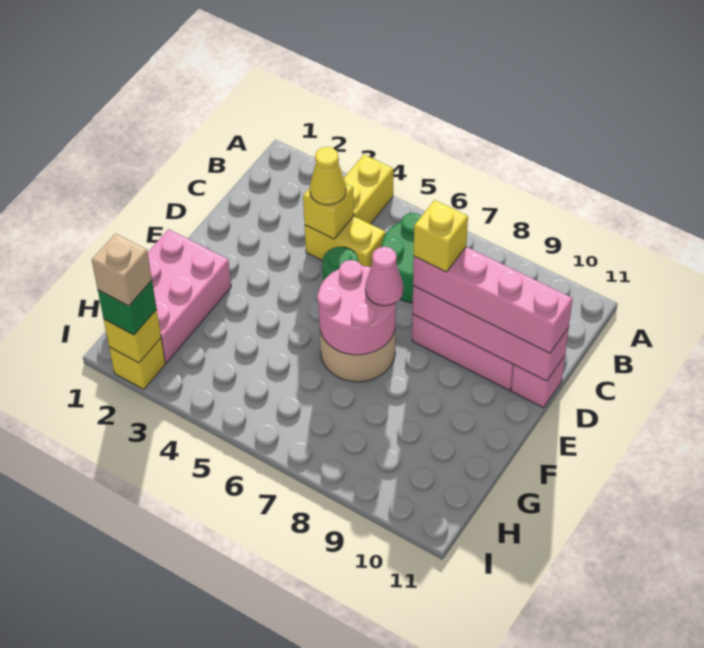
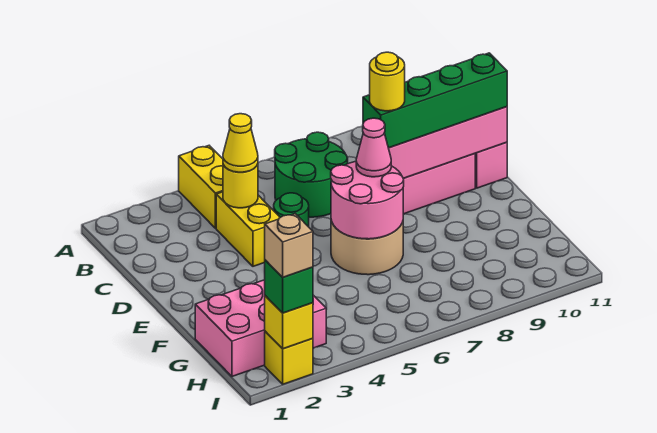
yellow 1x2 brick [305,216,385,267] -> yellow 1x2 brick turned to [216,192,280,266]
yellow 1x1 brick [303,184,354,239] -> yellow 1x1 round brick [223,164,258,208]
pink 1x4 brick [413,247,573,353] -> green 1x4 brick [363,53,507,148]
yellow 1x1 brick [414,200,468,272] -> yellow 1x1 round brick [370,52,405,111]
pink 2x3 brick [148,229,231,363] -> pink 2x3 brick turned to [195,280,326,376]

